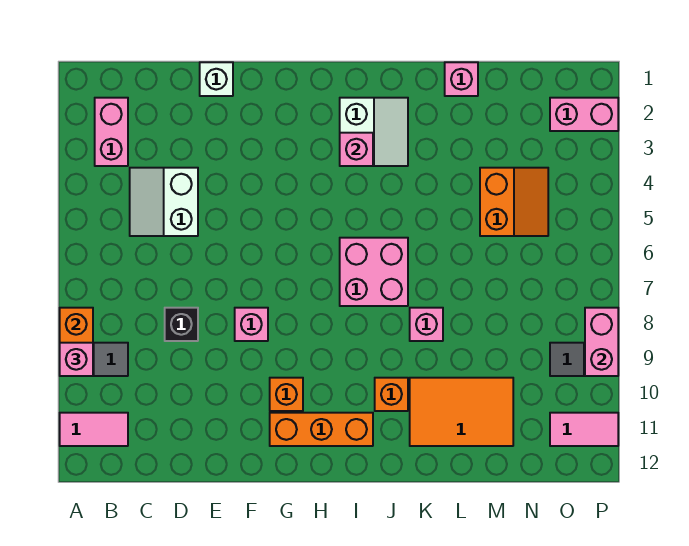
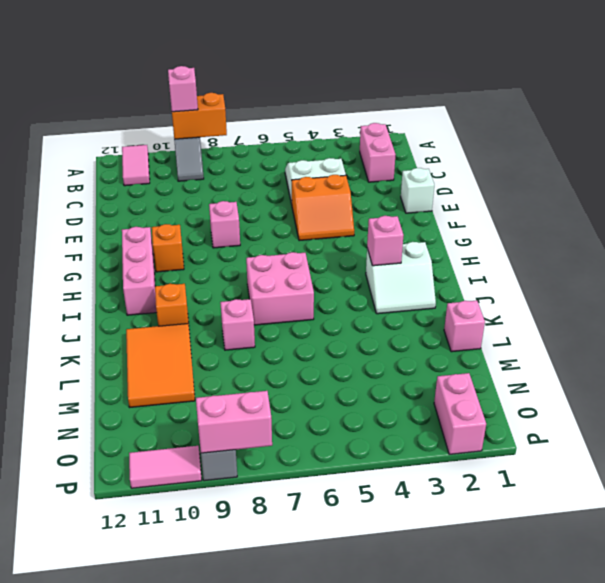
pink 1x2 brick [95,98,128,166] -> pink 1x2 brick turned to [360,123,396,182]
black 1x1 brick [165,308,198,341] -> none
orange 1x3 brick [270,413,373,446] -> pink 1x3 brick [122,227,157,315]
orange 2x2 slope [480,168,548,236] -> orange 2x2 slope moved to [292,175,354,241]
pink 1x2 tile [550,413,618,446] -> pink 1x2 tile turned to [129,446,202,488]

